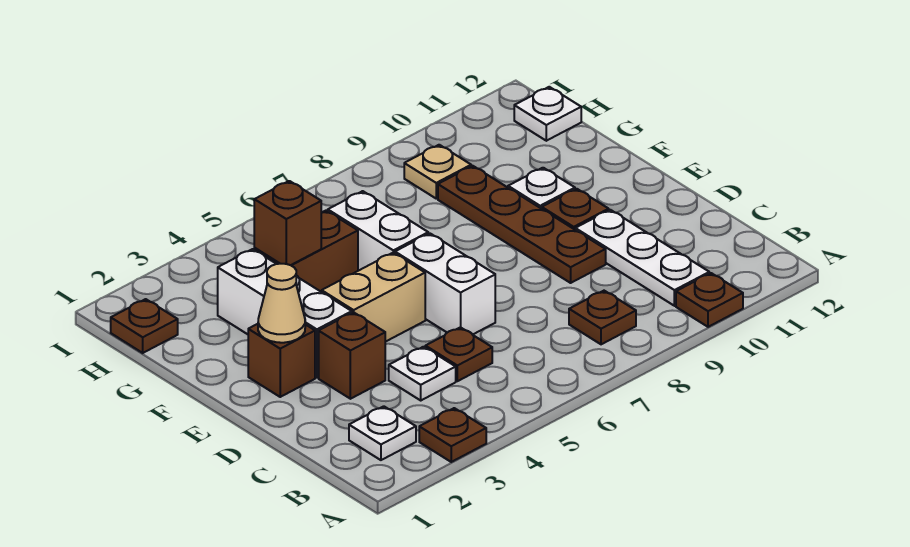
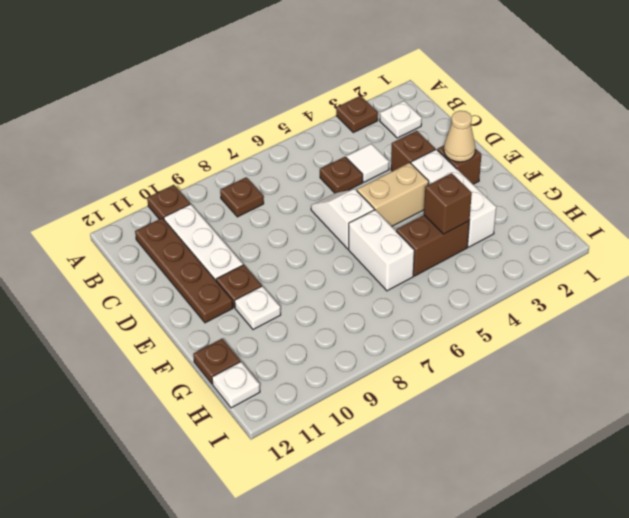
white 1x1 plate [389,347,456,400] -> white 1x1 tile [346,144,389,182]
white 1x2 brick [395,233,495,335] -> white 1x2 slope [311,189,374,249]
brown 1x4 plate [438,166,606,283] -> brown 1x4 plate moved to [135,218,233,323]
brown 1x1 plate [111,299,178,353] -> brown 1x1 plate moved to [193,339,240,384]
tan 1x1 plate [404,145,471,199] -> none

